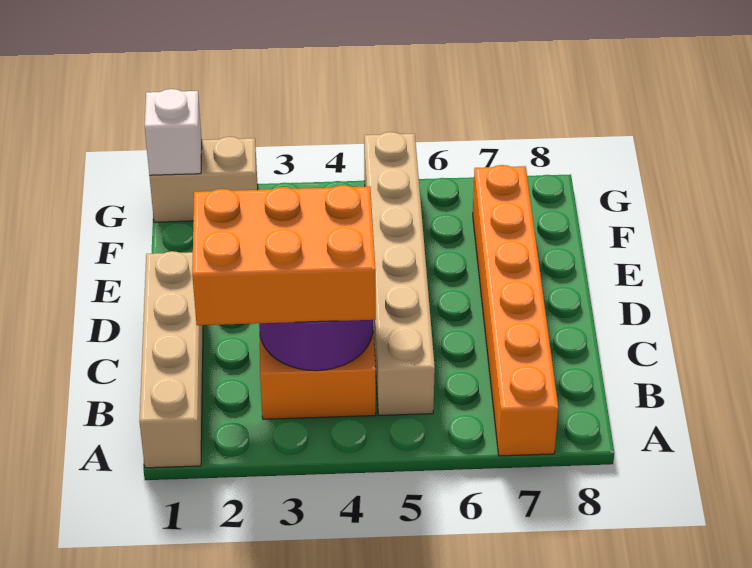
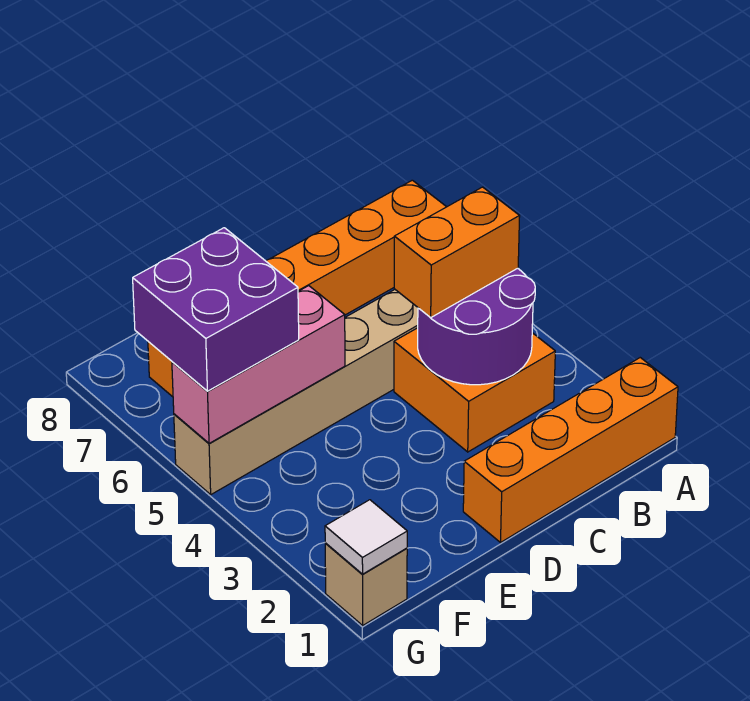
tan 1x4 brick [139,251,203,468] -> orange 1x4 brick [463,358,678,542]
orange 2x3 brick [192,185,376,325] -> orange 1x2 brick [394,187,520,318]
none -> pink 1x3 brick [172,286,345,443]
none -> purple 2x2 brick [133,228,299,391]
tan 1x2 brick [149,137,258,222] -> tan 1x1 brick [325,543,407,625]
white 1x1 brick [145,89,202,175] -> white 1x1 tile [325,500,407,574]

